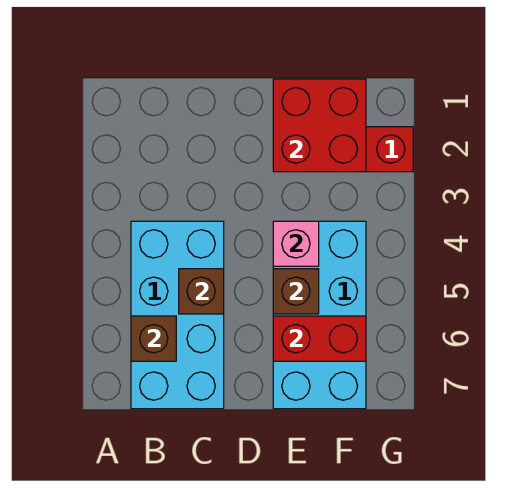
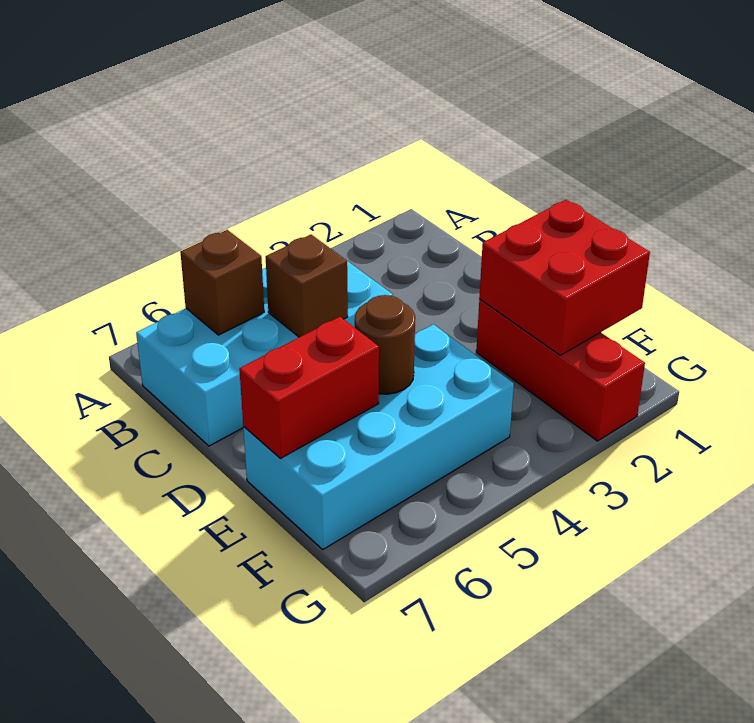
pink 1x1 brick [273,221,319,266] -> none
brown 1x1 brick [273,269,319,314] -> brown 1x1 round brick [355,295,415,394]
red 1x2 brick [273,316,366,361] -> red 1x2 brick turned to [239,317,379,458]

